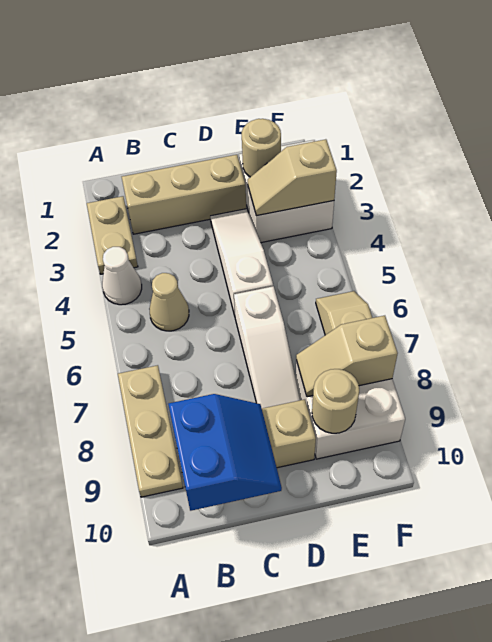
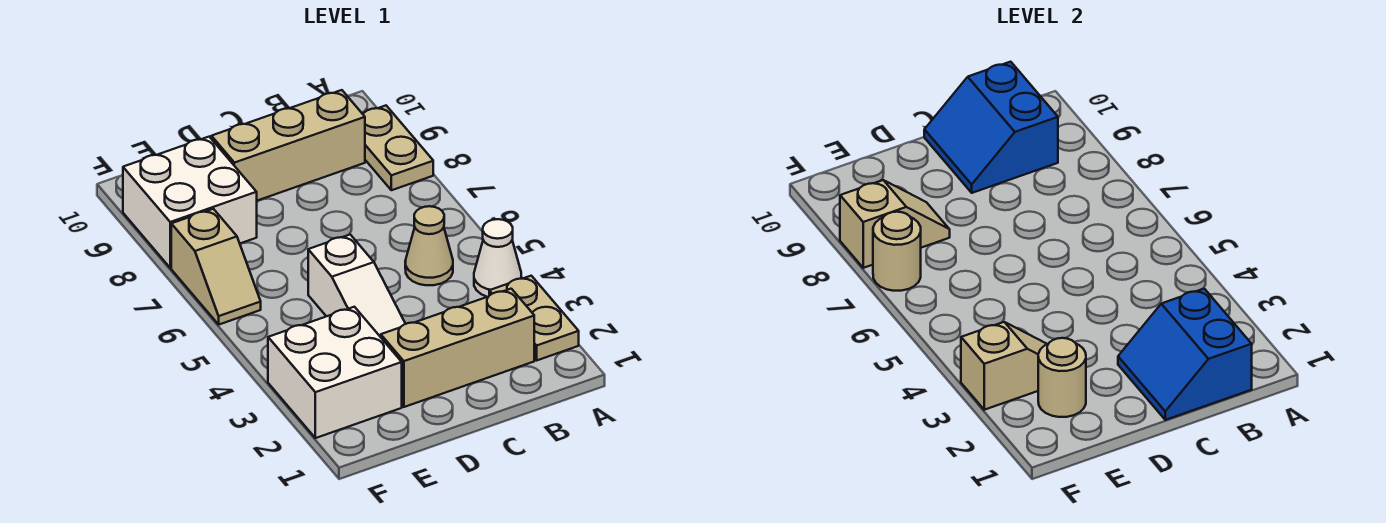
tan 1x3 plate [118,365,183,497] -> tan 1x2 plate [363,106,433,190]
none -> blue 2x2 slope [1118,289,1252,420]
white 1x3 slope [234,286,300,408] -> none
tan 1x1 round brick [312,369,359,433] -> tan 1x1 round brick moved to [873,212,921,291]

